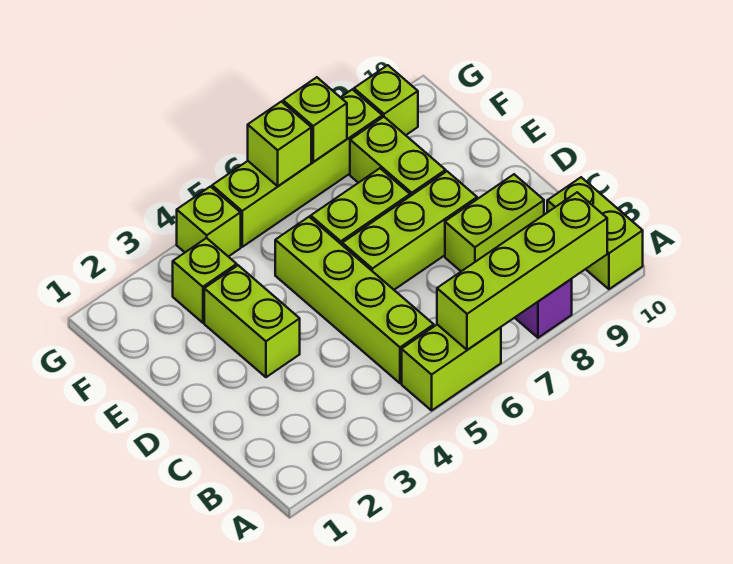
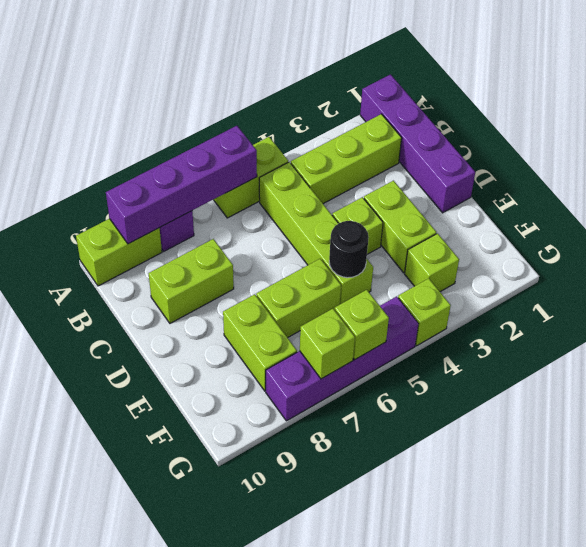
none -> purple 1x4 brick [360,75,475,213]
lime 1x4 brick [437,192,607,350] -> purple 1x4 brick [106,126,257,244]
lime 1x2 brick [547,177,643,289] -> lime 1x2 brick turned to [76,219,162,286]
lime 1x3 brick [342,171,477,290] -> lime 1x3 brick moved to [291,114,402,204]
none -> black 1x1 round brick [329,221,369,278]
lime 1x4 brick [212,89,382,247] -> purple 1x4 brick [266,296,418,421]
lime 1x1 brick [354,65,418,135] -> lime 1x1 brick moved to [332,197,383,254]

